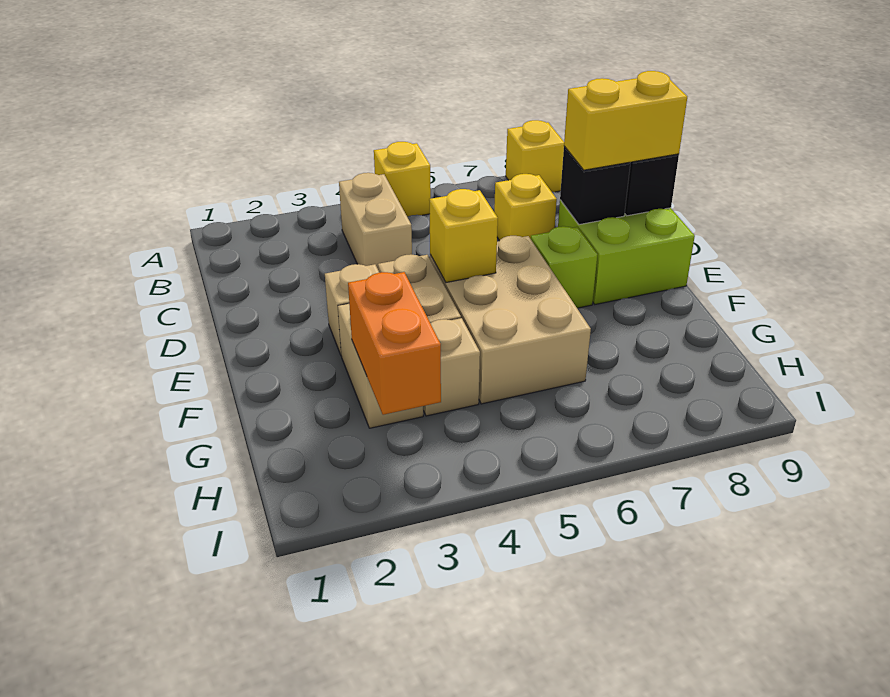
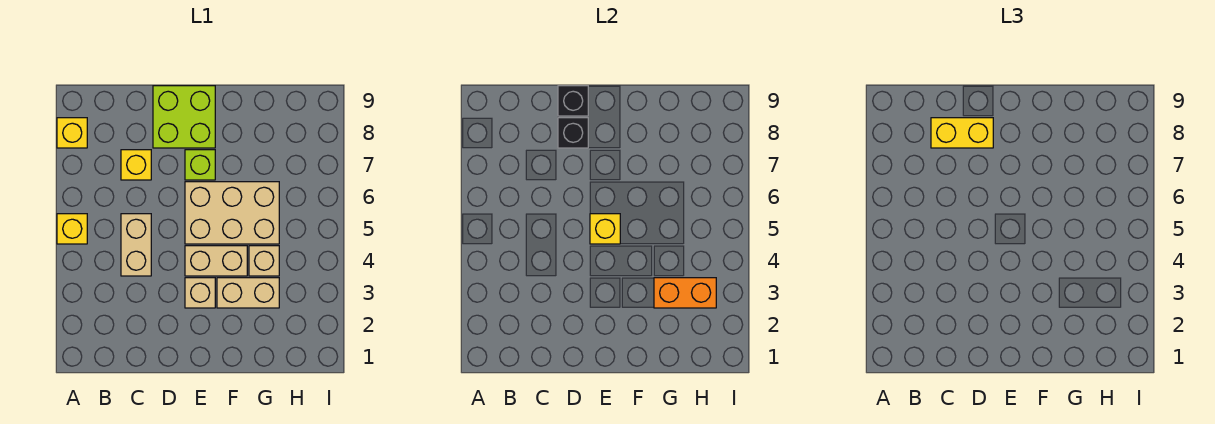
tan 1x2 brick [339,173,412,269] -> tan 1x2 brick turned to [121,214,151,276]
yellow 1x2 brick [564,71,687,170] -> yellow 1x2 brick turned to [931,118,993,148]

